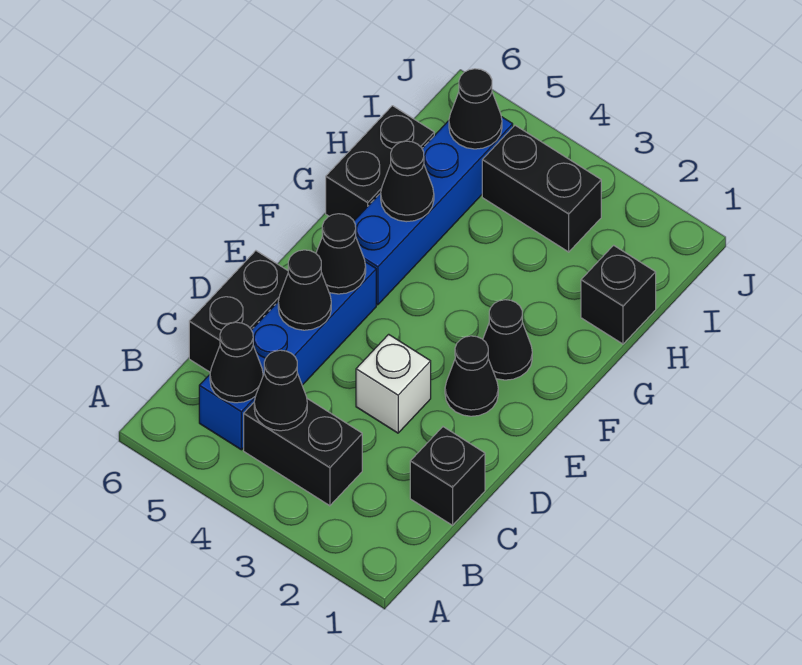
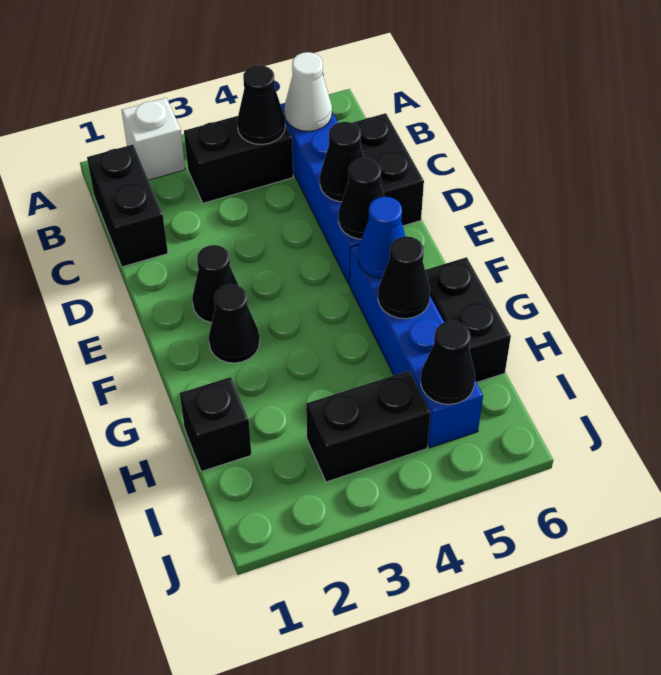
black 1x1 cone [210,322,263,403] -> white 1x1 cone [284,52,332,131]
black 1x1 brick [410,427,485,525] -> black 1x2 brick [87,145,168,267]
white 1x1 brick [356,334,431,433] -> white 1x1 brick moved to [122,98,185,180]
none -> blue 1x1 cone [358,197,405,278]

